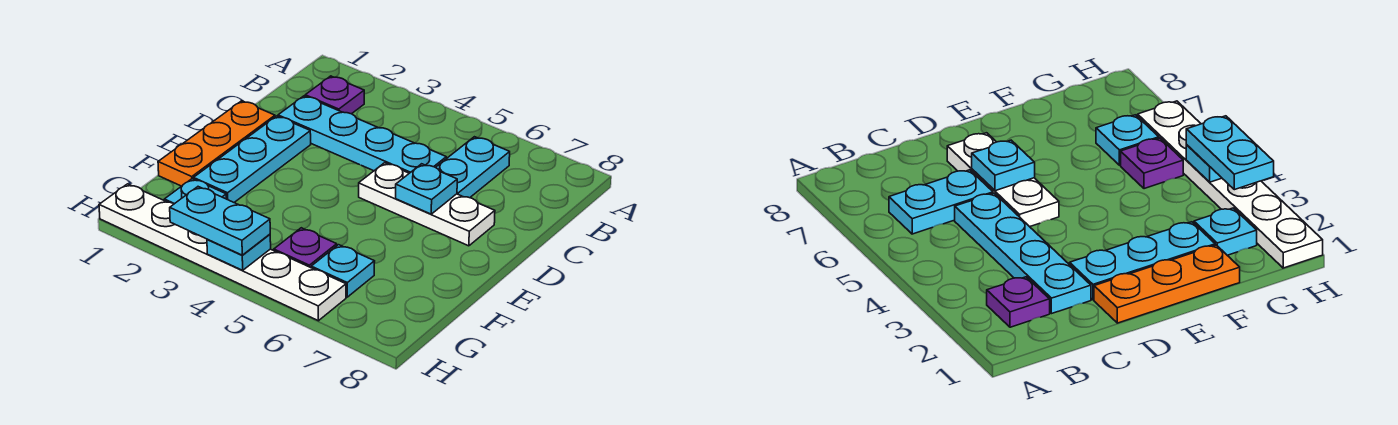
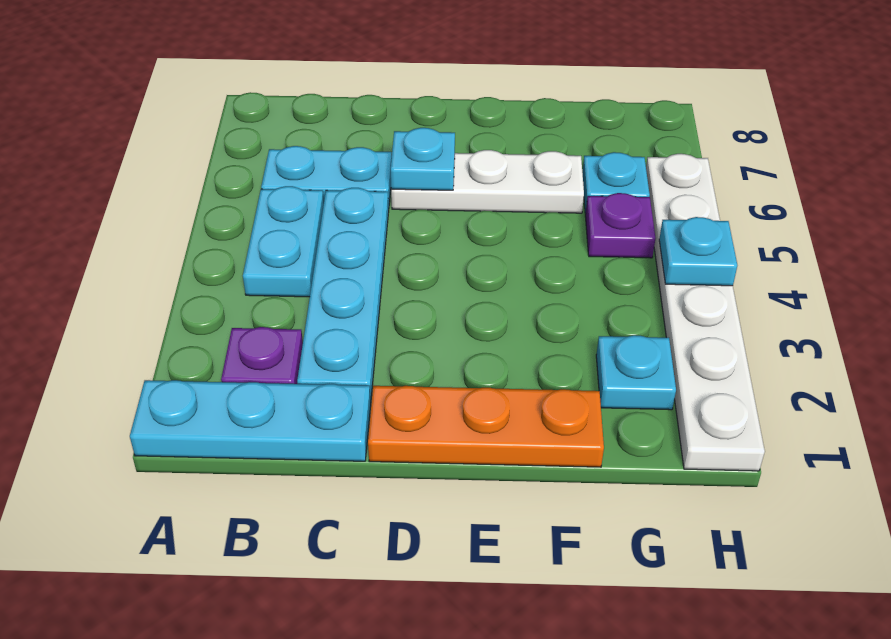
cyan 1x3 plate [194,116,311,202] -> cyan 1x3 plate moved to [130,380,371,461]
white 1x3 plate [359,163,495,246] -> white 1x3 plate turned to [391,150,584,213]
cyan 1x2 plate [170,187,270,255] -> cyan 1x2 plate moved to [243,186,324,297]

